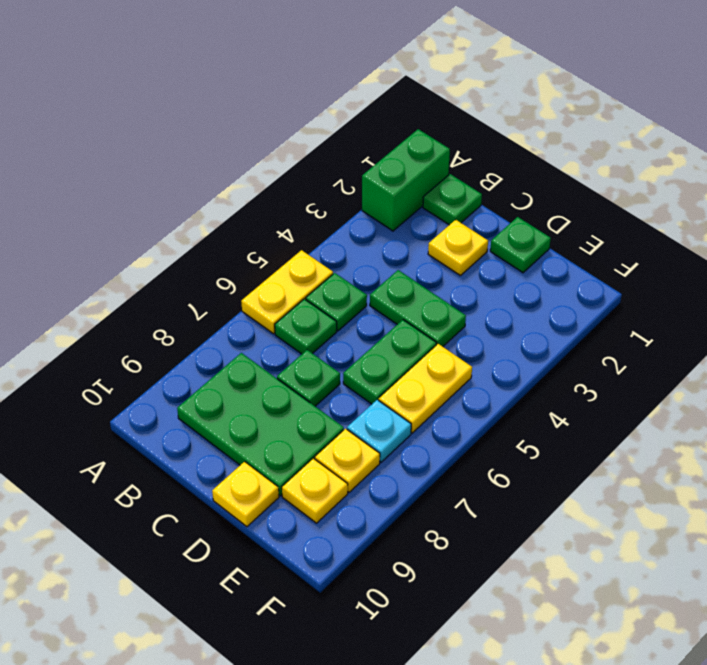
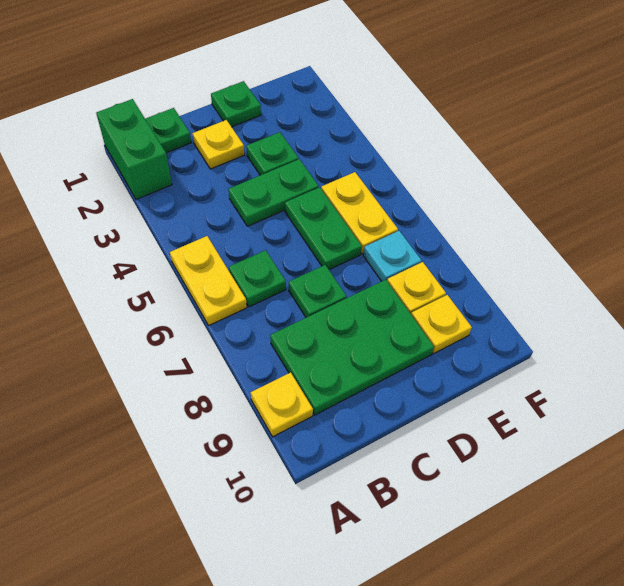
green 1x1 plate [306,273,367,331] -> green 1x1 plate moved to [246,132,299,175]
yellow 1x1 plate [212,462,279,527] -> yellow 1x1 plate moved to [251,372,313,437]

